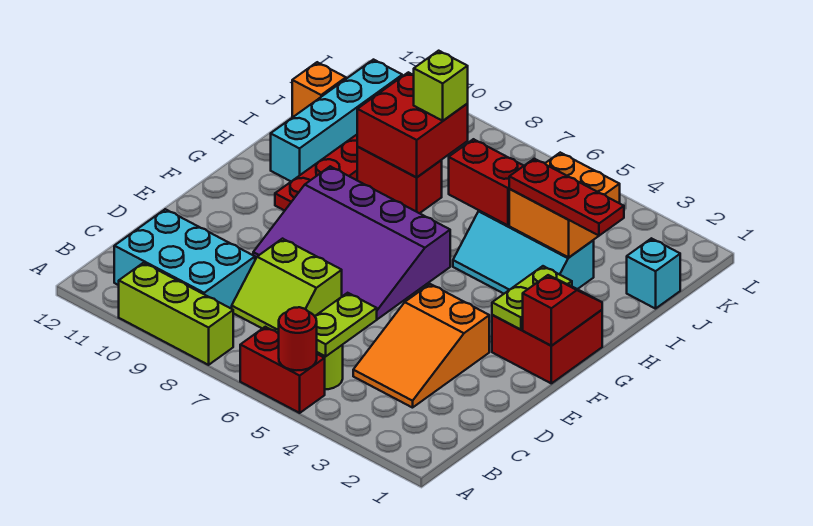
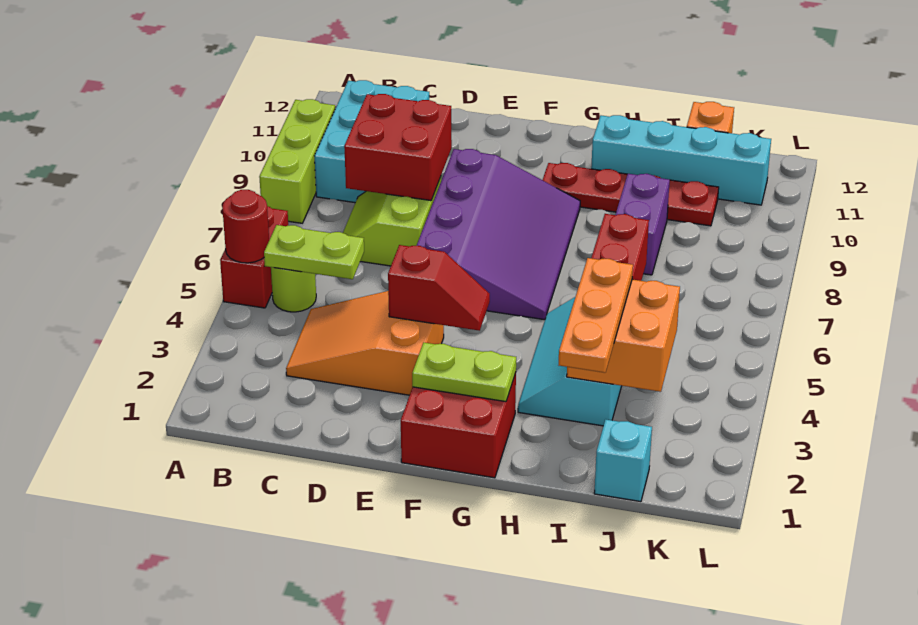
purple 3x4 slope [253,166,450,319] -> purple 3x4 slope turned to [417,149,580,320]
red 1x2 slope [523,275,602,346] -> red 1x2 slope moved to [388,245,490,331]
red 1x3 plate [509,159,624,236] -> orange 1x3 plate [559,258,633,373]
red 1x2 brick [357,147,442,213] -> purple 1x2 brick [615,174,670,275]
red 2x2 brick [357,72,468,177] -> red 2x2 brick moved to [344,94,452,201]
lime 1x1 brick [414,51,468,121] -> none

